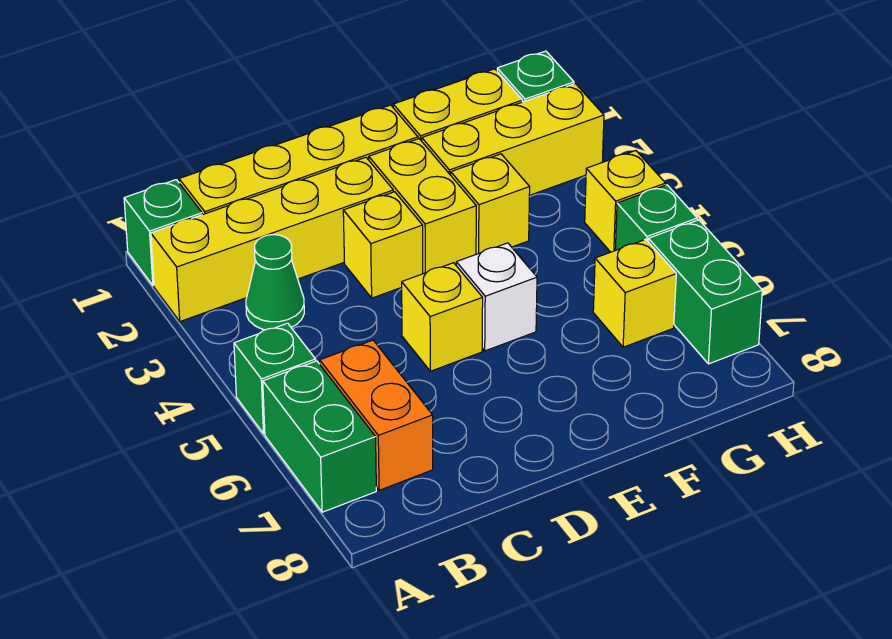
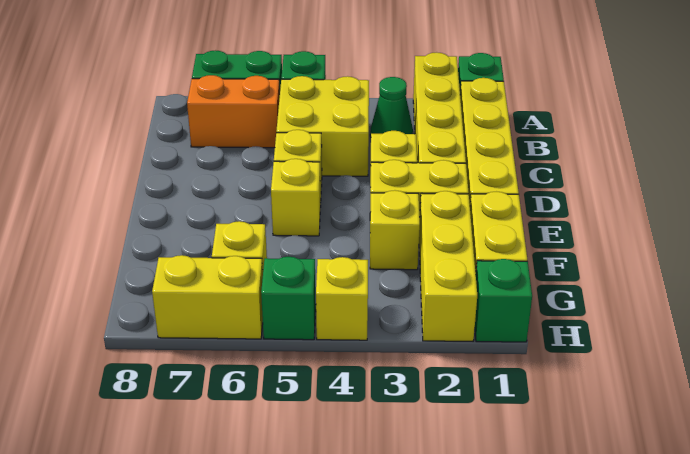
none -> yellow 2x2 brick [276,76,369,176]
white 1x1 brick [456,243,537,351] -> yellow 1x1 brick [271,159,321,236]
green 1x2 brick [648,220,762,364] -> yellow 1x2 brick [152,255,263,339]

